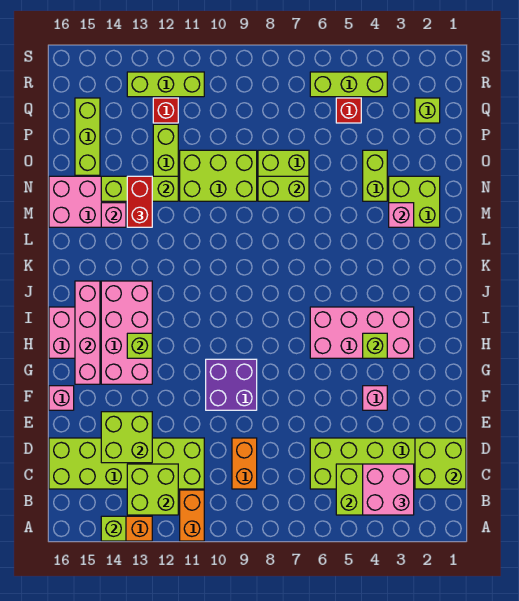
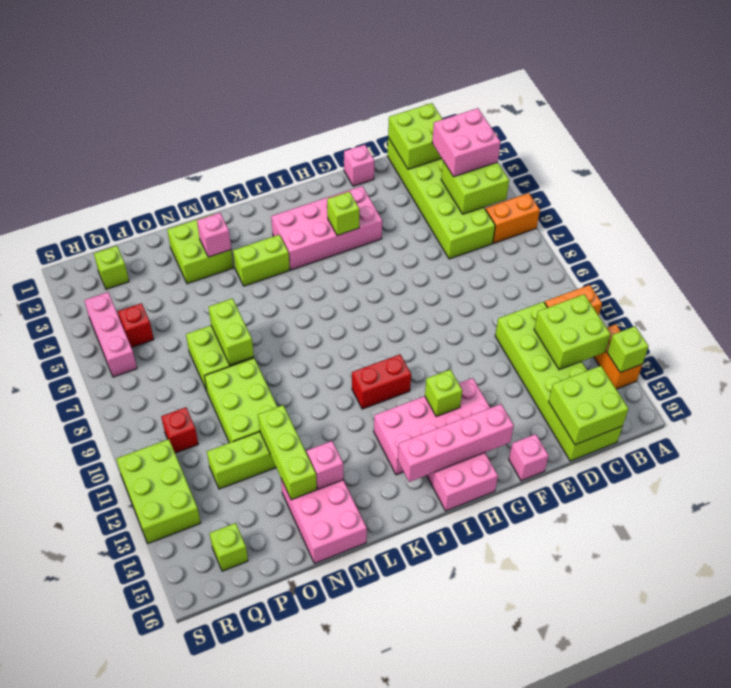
orange 1x2 brick [232,438,257,489] -> orange 1x2 brick moved to [485,193,540,243]
lime 2x2 brick [101,412,152,463] -> lime 2x2 brick moved to [549,366,629,445]
pink 1x1 brick [363,386,387,410] -> pink 1x1 brick moved to [344,145,374,186]
purple 2x2 brick [206,359,257,410] -> none
pink 2x4 brick [310,307,414,358] -> pink 2x4 brick turned to [271,186,382,270]
red 1x2 brick [127,176,152,227] -> red 1x2 brick moved to [352,355,411,409]
lime 1x2 brick [363,150,387,201] -> lime 1x2 brick moved to [233,235,290,286]
lime 1x3 brick [75,98,100,175] -> lime 1x1 brick [210,523,248,571]
red 1x1 brick [153,98,178,123] -> red 1x1 brick moved to [161,407,198,453]
lime 1x3 brick [310,72,387,97] -> pink 1x3 brick [84,292,137,377]
lime 1x3 brick [127,72,204,97] -> lime 2x3 brick [116,439,201,543]

